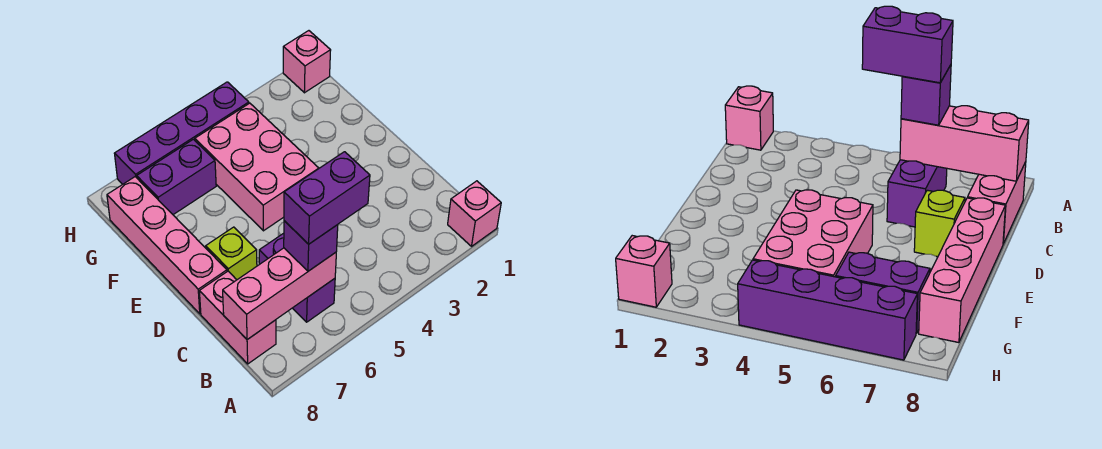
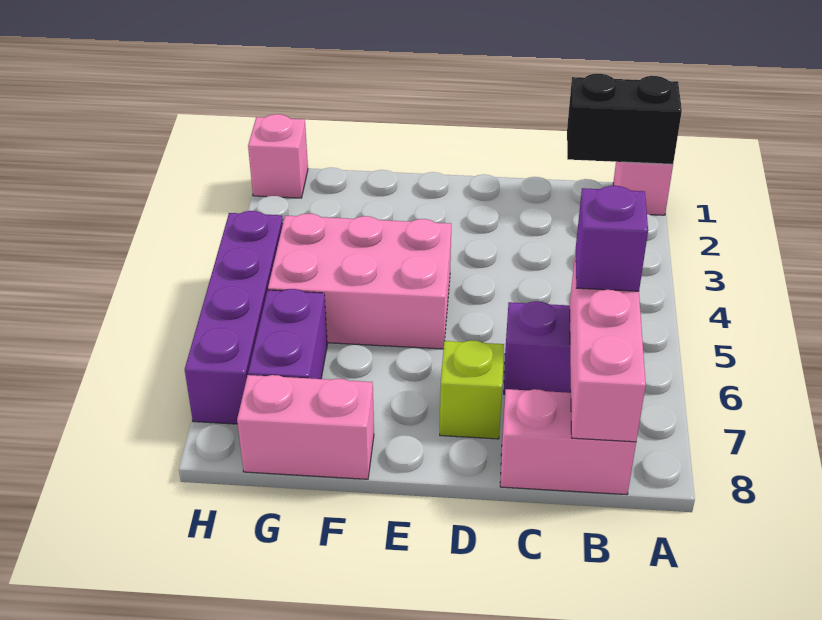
none -> black 1x2 brick [567,74,682,164]
purple 1x2 brick [284,152,370,244] -> none
pink 1x4 brick [107,177,227,314] -> pink 1x2 brick [237,375,374,479]

